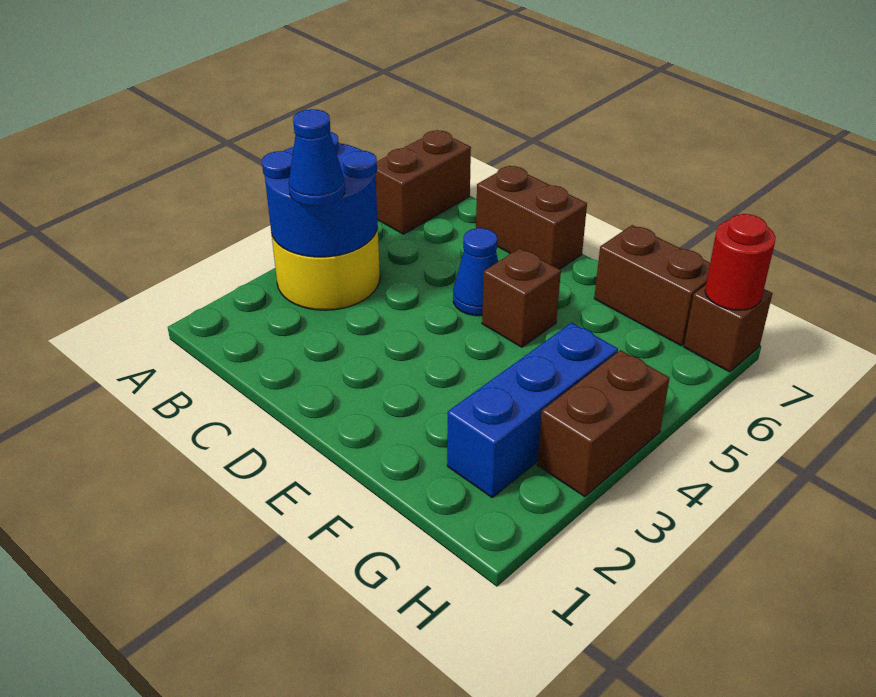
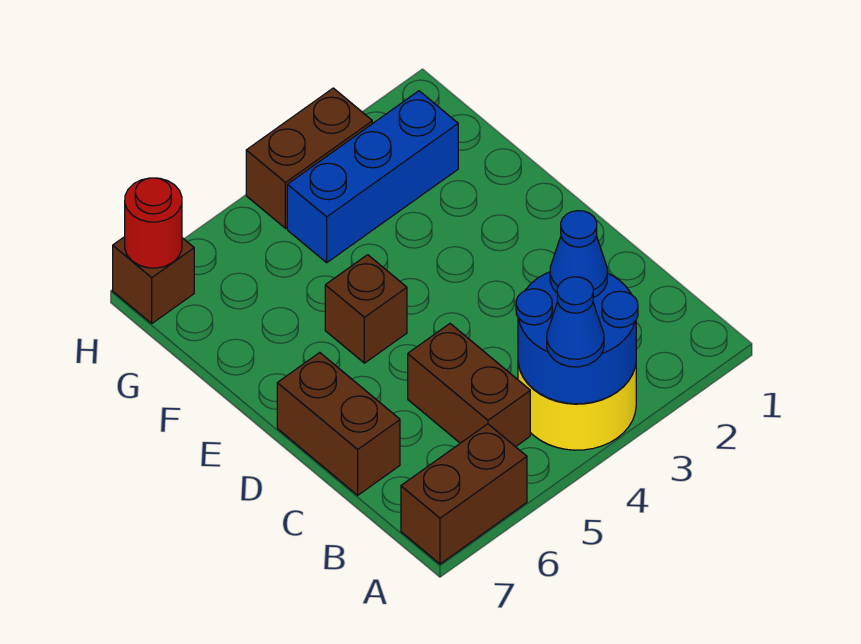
blue 1x1 cone [453,228,498,316] -> blue 1x1 cone moved to [547,277,604,367]
brown 1x2 brick [594,225,710,346] -> brown 1x2 brick moved to [408,324,530,447]

